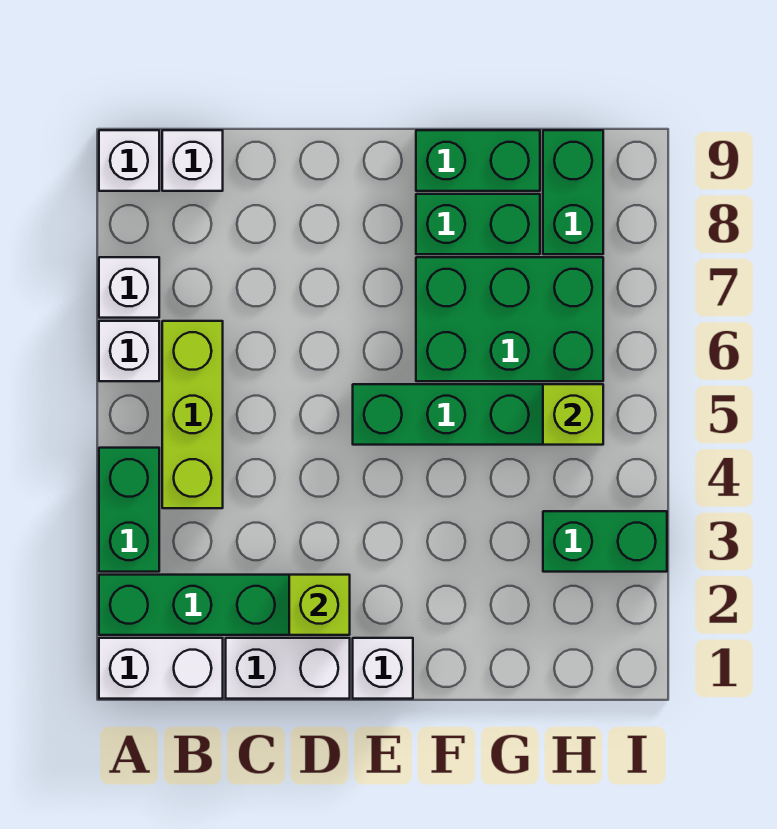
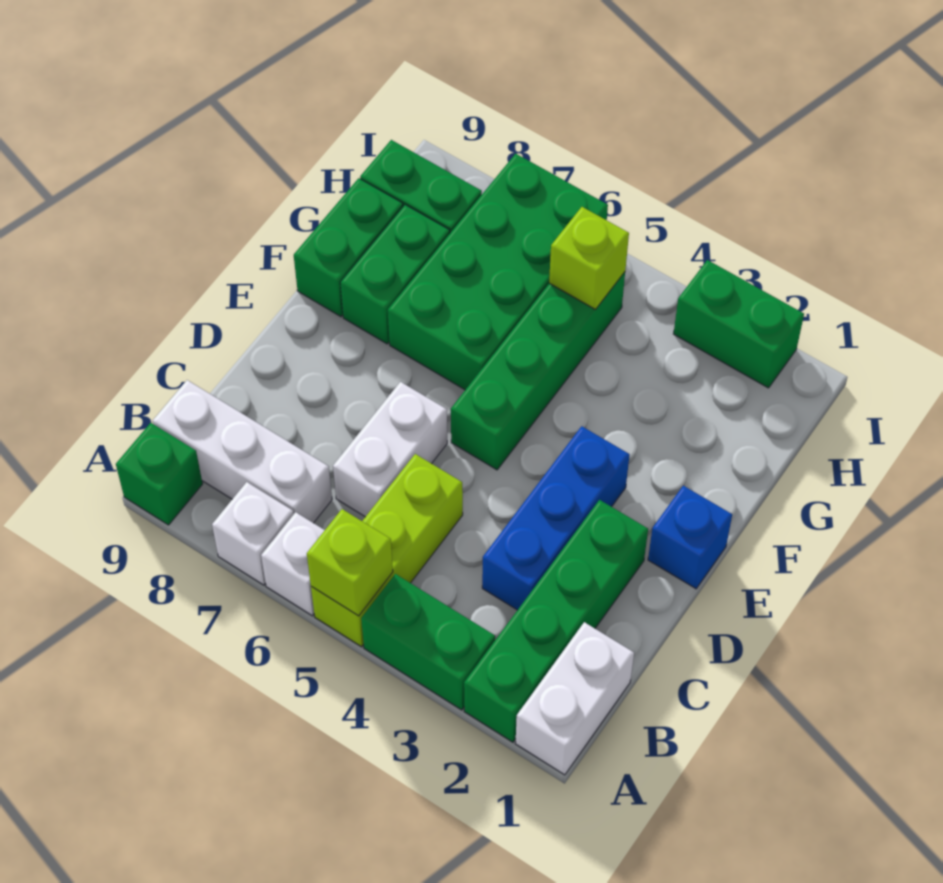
white 1x1 brick [99,130,159,191] -> green 1x1 brick [116,423,203,525]
lime 1x3 brick [162,321,223,508] -> lime 1x3 brick turned to [311,454,463,647]
white 1x1 brick [162,130,223,191] -> white 1x3 brick [153,380,332,523]
white 1x2 brick [226,638,350,699] -> white 1x2 brick moved to [333,382,447,517]
none -> blue 1x3 brick [482,426,630,610]
lime 1x1 brick [289,575,350,635] -> lime 1x1 brick moved to [307,509,393,616]
white 1x1 brick [353,638,413,699] -> blue 1x1 brick [648,486,732,589]
green 2x3 brick [416,257,603,381] -> green 2x4 brick [388,154,608,390]
green 1x2 brick [543,511,667,572] -> green 1x2 brick turned to [674,260,804,388]

